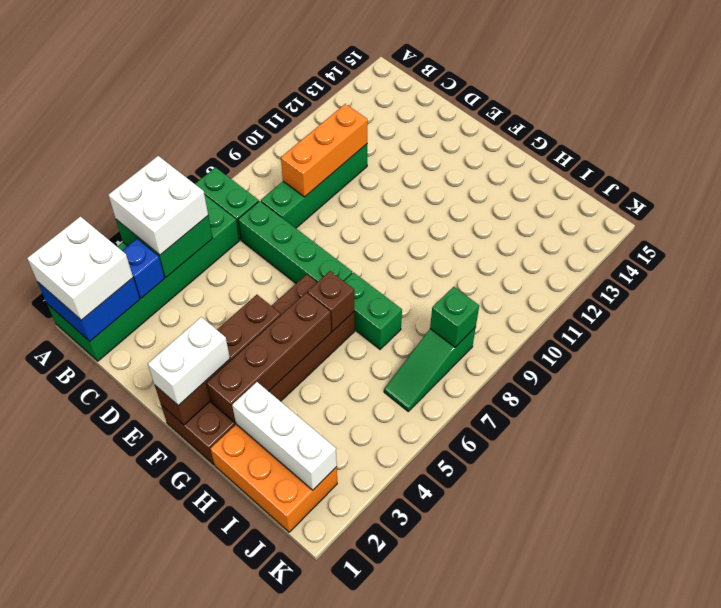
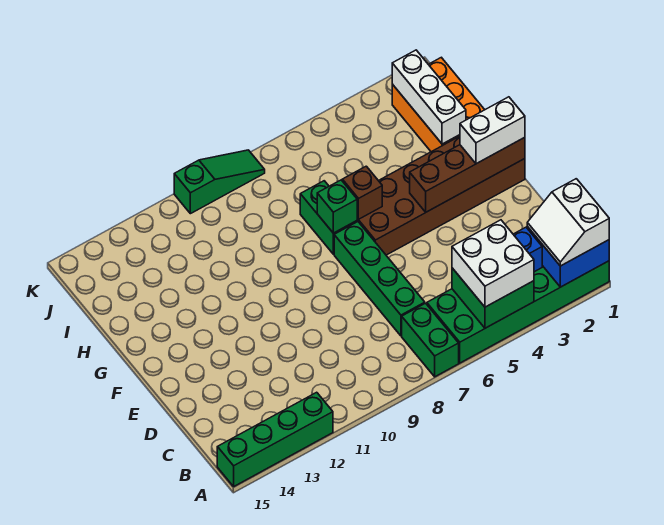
white 2x2 brick [27,217,133,320] -> white 2x2 slope [527,179,609,266]
green 1x4 brick [261,144,367,228] -> green 1x4 brick moved to [217,392,333,486]
orange 1x3 brick [281,104,368,197] -> none
brown 1x4 brick [207,293,331,423] -> none
green 1x3 slope [384,327,476,411] -> green 1x3 slope moved to [174,150,265,214]
green 1x1 brick [430,287,479,347] -> green 1x1 brick moved to [317,180,357,233]

